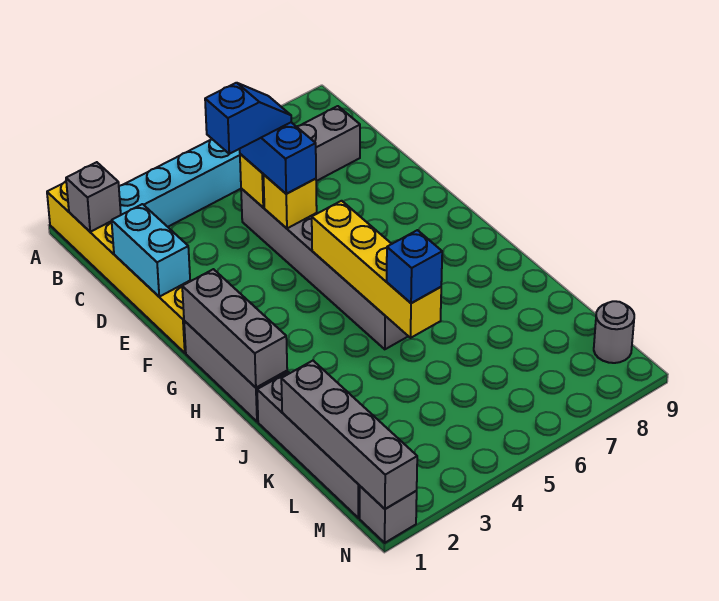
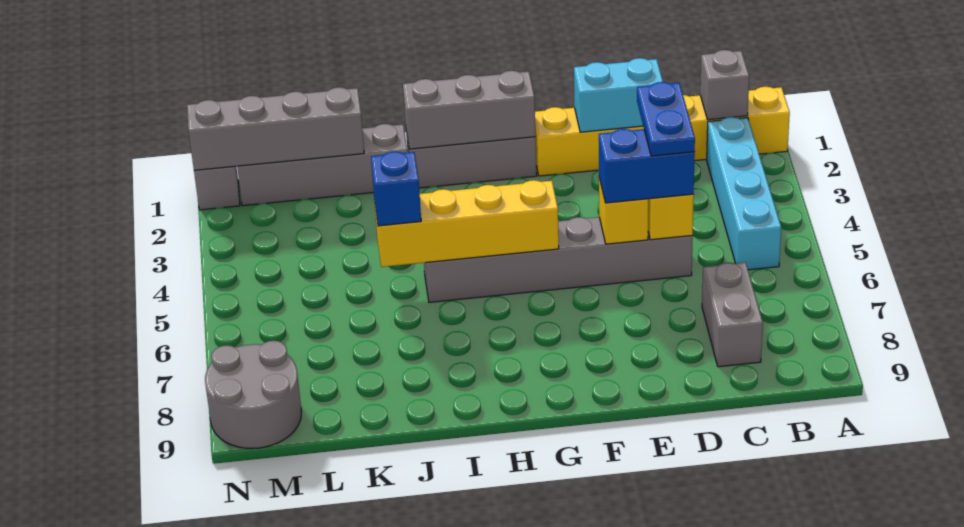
blue 1x2 slope [205,83,291,154] -> blue 1x2 plate [637,82,695,156]
grey 1x1 round brick [594,301,634,363] -> grey 2x2 round brick [205,341,302,449]

